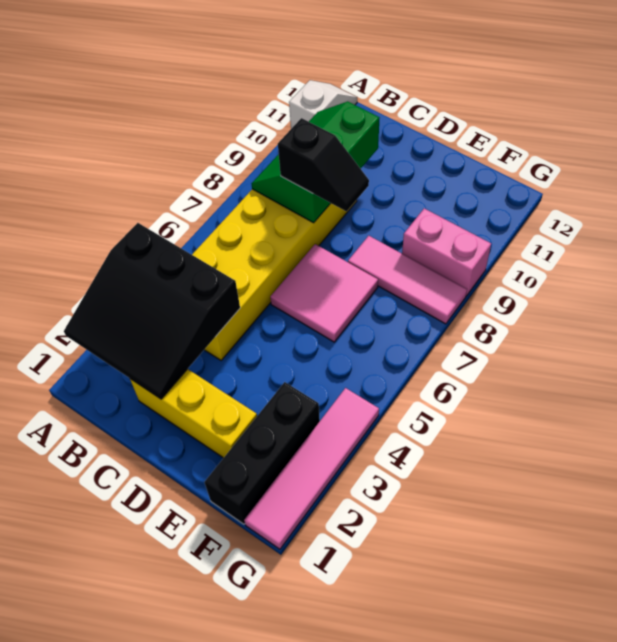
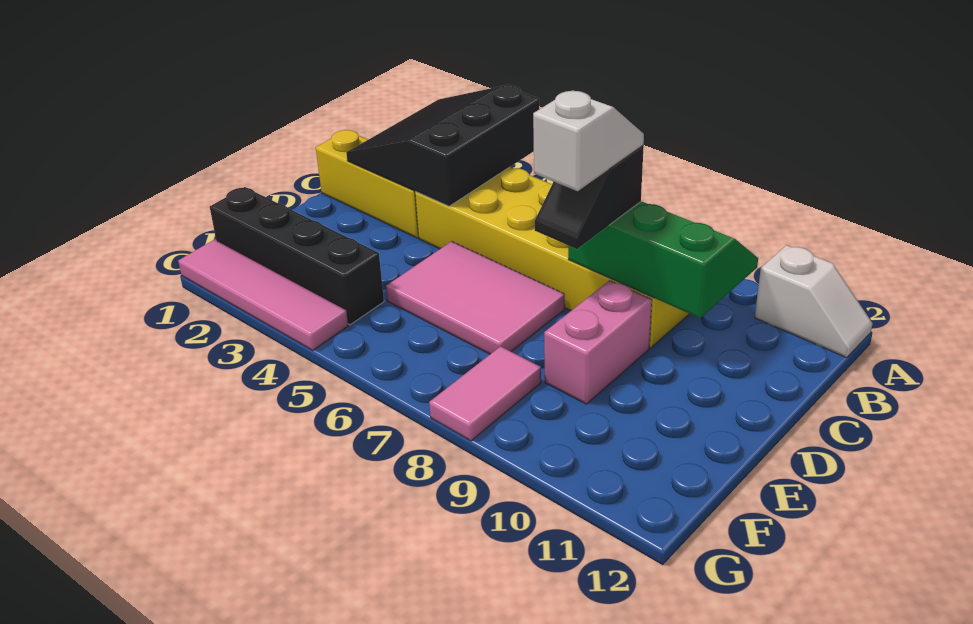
yellow 1x3 brick [130,369,257,458] -> yellow 1x3 brick turned to [316,130,419,238]
none -> white 1x2 slope [533,91,644,191]
pink 2x2 tile [270,244,378,342] -> pink 2x3 tile [386,241,565,354]
pink 1x3 tile [348,236,467,324] -> pink 1x2 tile [429,346,541,441]
black 1x3 brick [205,382,320,524] -> black 1x4 brick [210,187,384,325]
pink 1x2 brick [402,208,491,296] -> pink 1x2 brick moved to [544,281,652,404]

